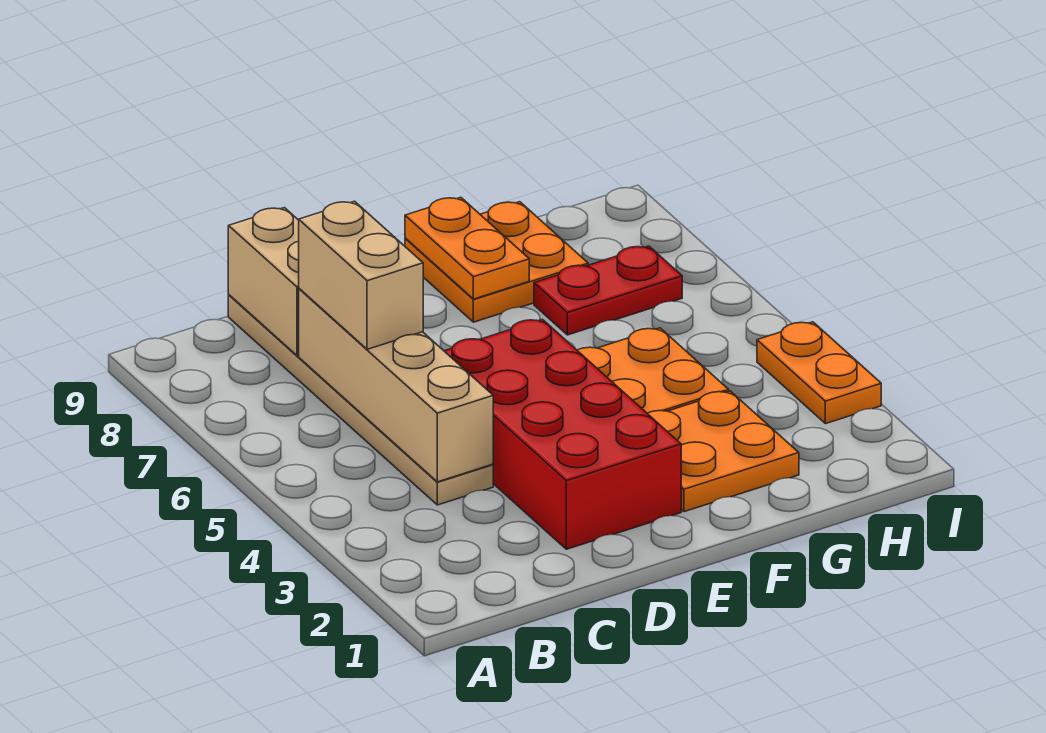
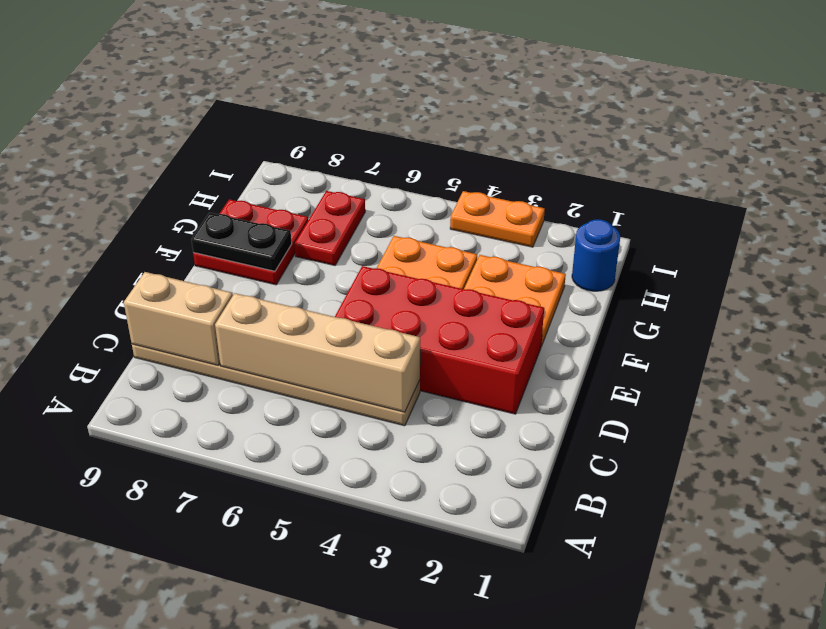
tan 1x2 brick [299,201,423,349] -> none
orange 2x2 plate [405,202,588,322] -> red 2x2 plate [193,199,308,285]
orange 1x2 plate [405,197,529,299] -> black 1x2 plate [191,213,292,271]
none -> blue 1x1 round brick [572,219,620,291]

